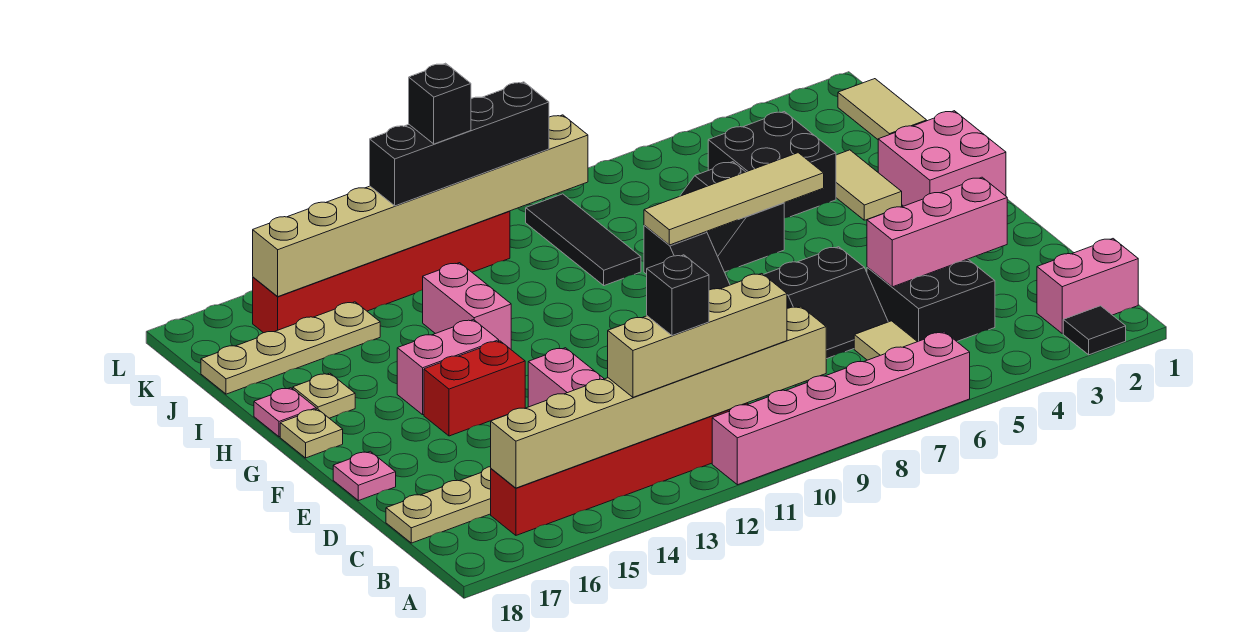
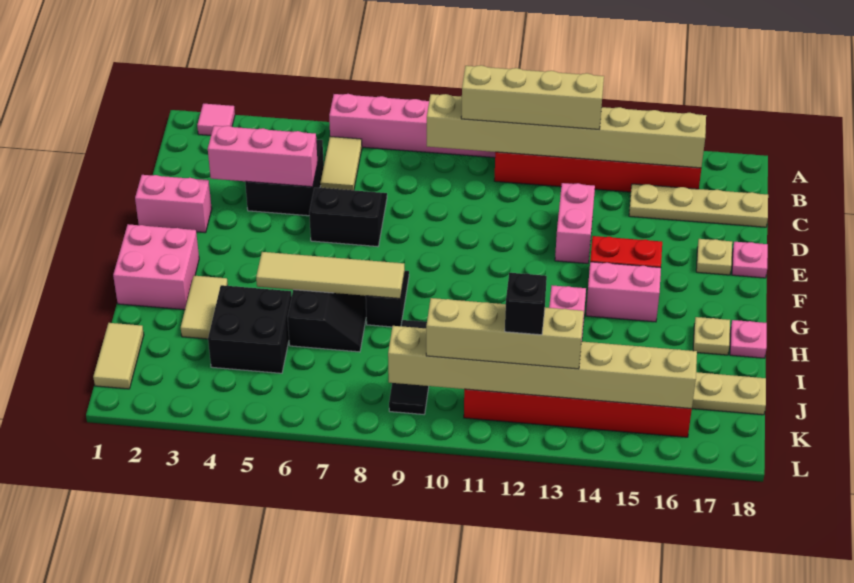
black 1x1 tile [1063,306,1126,355] -> pink 1x1 tile [197,104,235,135]
pink 1x2 brick [1037,239,1138,333] -> pink 1x2 brick moved to [135,175,212,233]
black 1x1 brick [647,255,709,336] -> none
tan 1x1 plate [280,409,343,458] -> tan 1x1 plate moved to [696,239,732,275]
black 1x4 brick [370,82,549,206] -> tan 1x4 brick [426,298,584,369]

